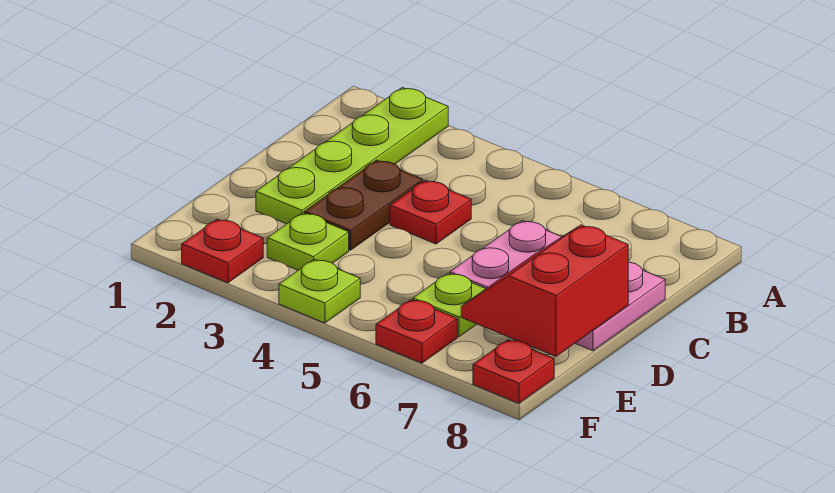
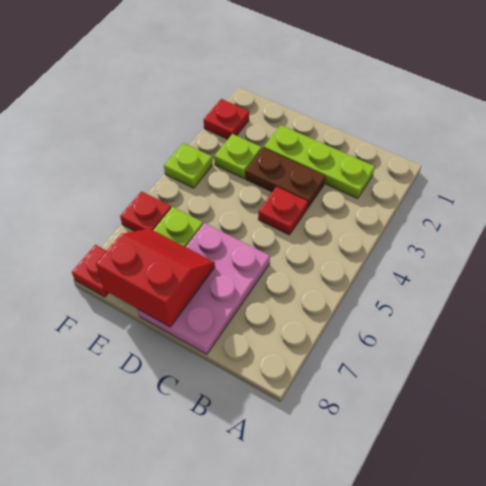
lime 1x4 plate [256,87,448,224] -> lime 1x3 plate [264,125,375,198]

